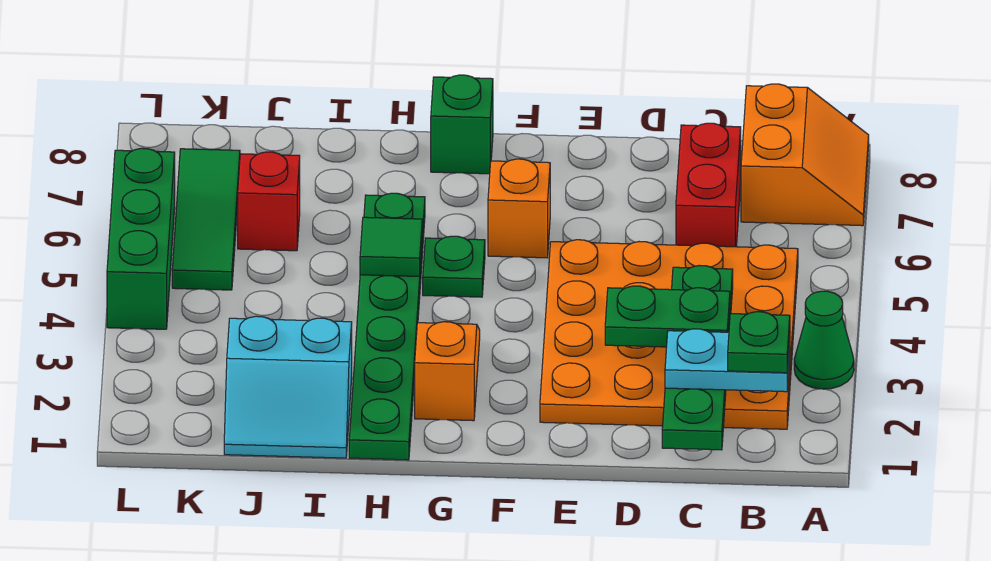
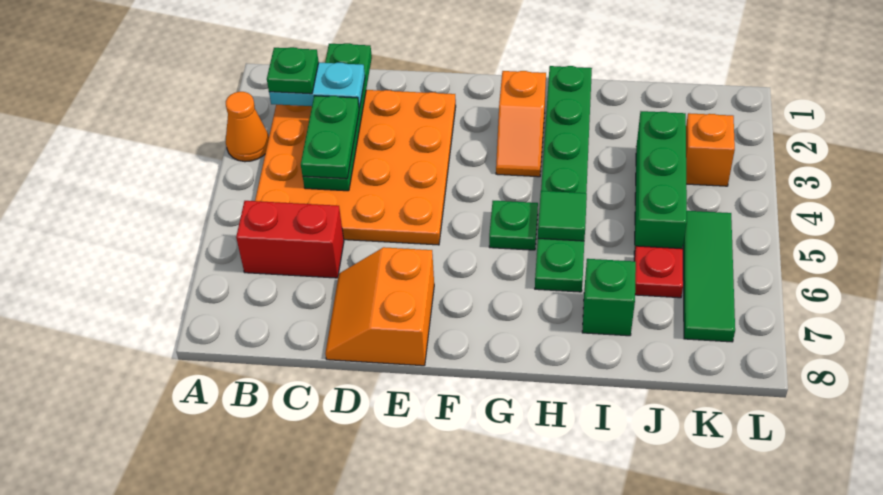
green 1x1 cone [794,291,854,389] -> orange 1x1 cone [226,92,269,162]
orange 2x2 slope [741,84,869,226] -> orange 2x2 slope moved to [325,247,434,366]
green 1x2 plate [605,286,730,347] -> green 1x2 plate turned to [301,96,359,179]
red 1x2 brick [676,123,741,247] -> red 1x2 brick turned to [236,201,344,278]
orange 1x1 brick [488,159,550,258] -> orange 1x1 brick moved to [686,113,735,186]
green 1x1 brick [431,75,493,174] -> green 1x1 brick moved to [582,259,636,336]
cyan 2x2 slope [224,316,352,458] -> none
red 1x1 brick [238,152,300,251] -> red 1x1 plate [634,246,683,298]
green 1x3 brick [107,148,175,329] -> green 1x3 brick moved to [634,111,687,255]

